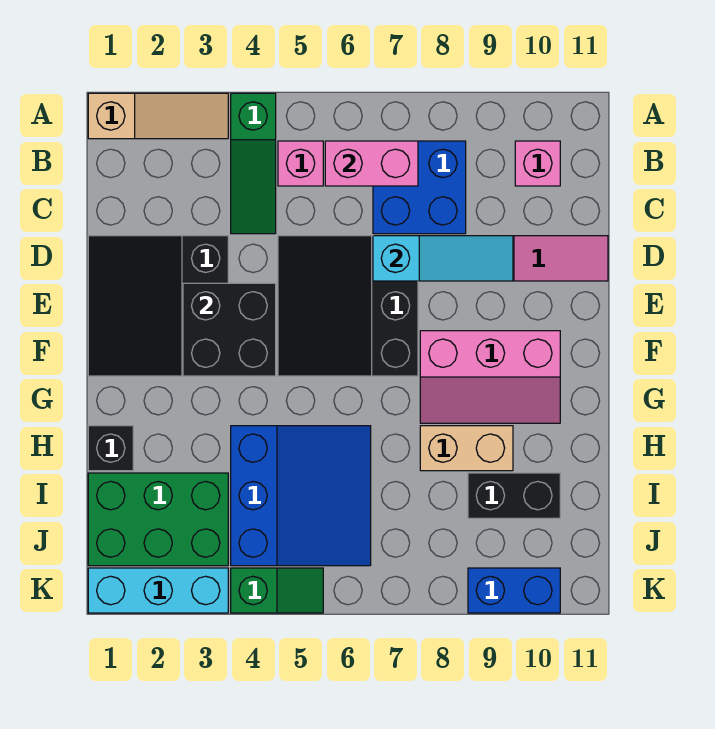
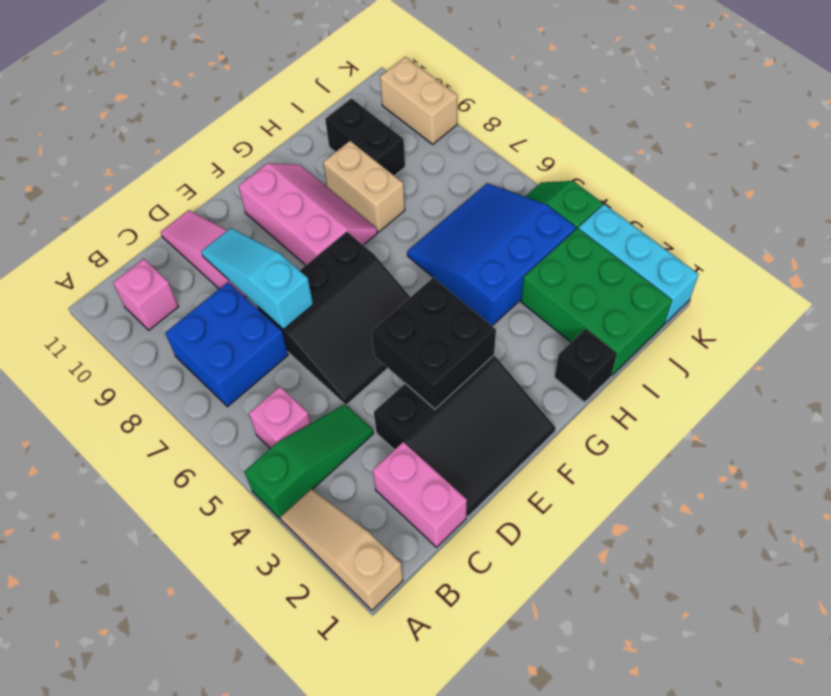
pink 1x2 brick [325,141,418,186] -> pink 1x2 brick moved to [373,442,467,547]
blue 1x2 brick [468,568,560,613] -> tan 1x2 brick [380,57,457,144]

